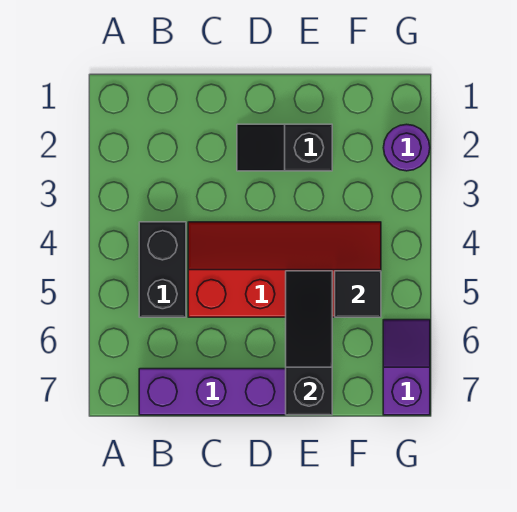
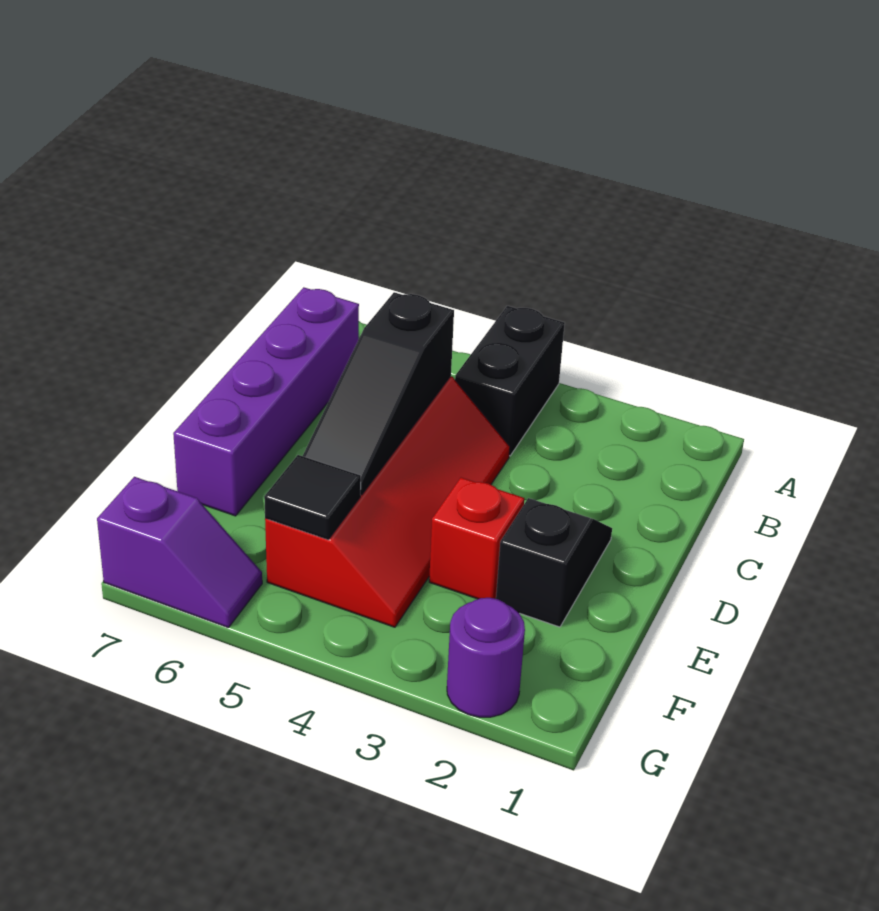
black 1x2 brick [139,222,186,317] -> black 1x2 brick turned to [455,306,565,456]
none -> red 1x1 brick [429,478,524,599]
black 1x3 slope [286,271,332,415] -> black 1x3 slope turned to [303,292,454,495]

